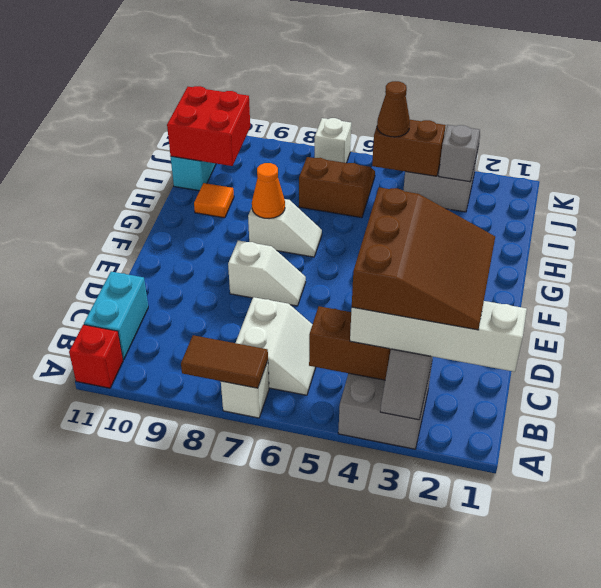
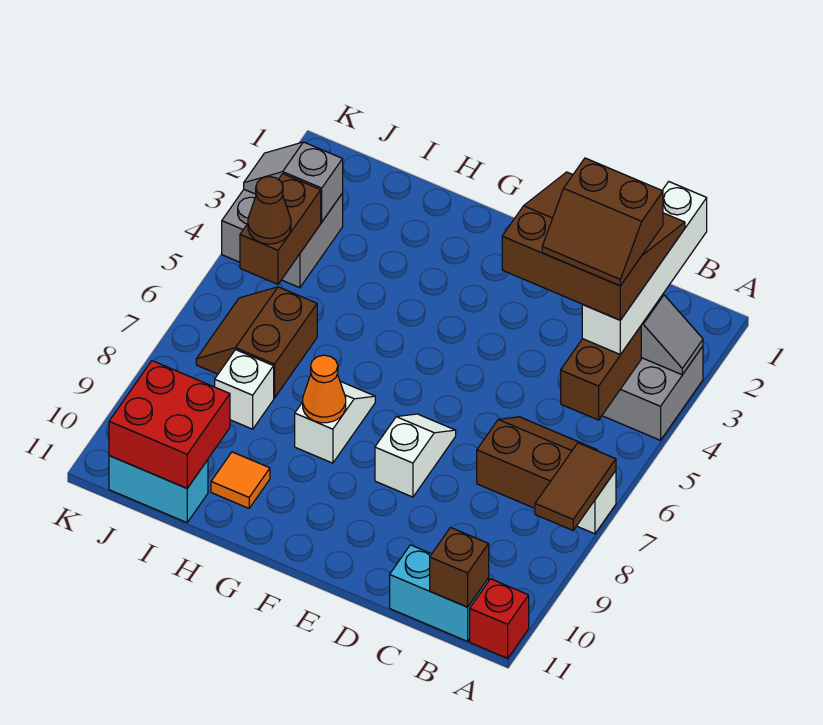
none -> brown 2x2 slope [542,158,663,286]
white 2x2 slope [236,297,316,395] -> brown 2x2 slope [477,417,598,508]
none -> brown 1x1 brick [430,528,489,607]
white 1x1 brick [315,118,351,163] -> white 1x1 brick moved to [215,350,274,429]

